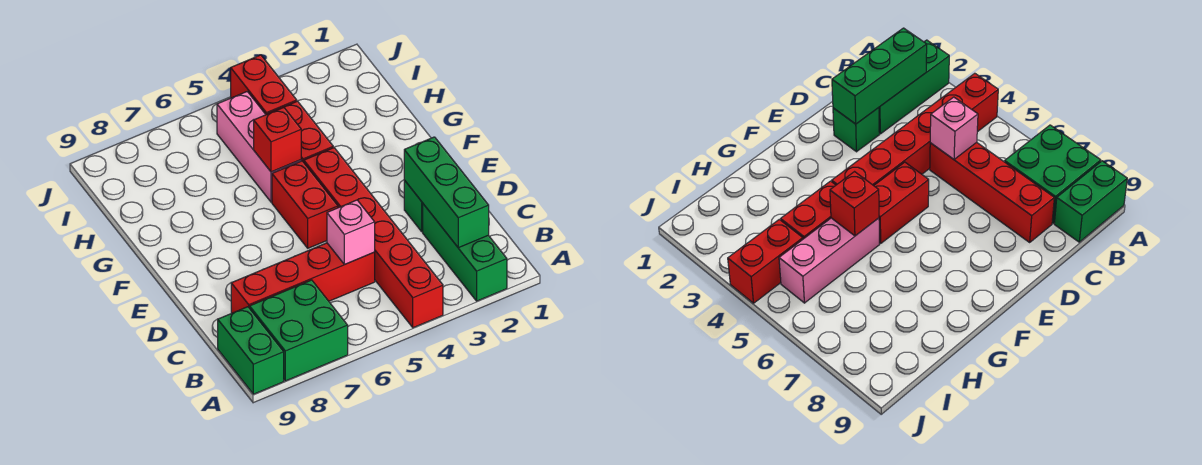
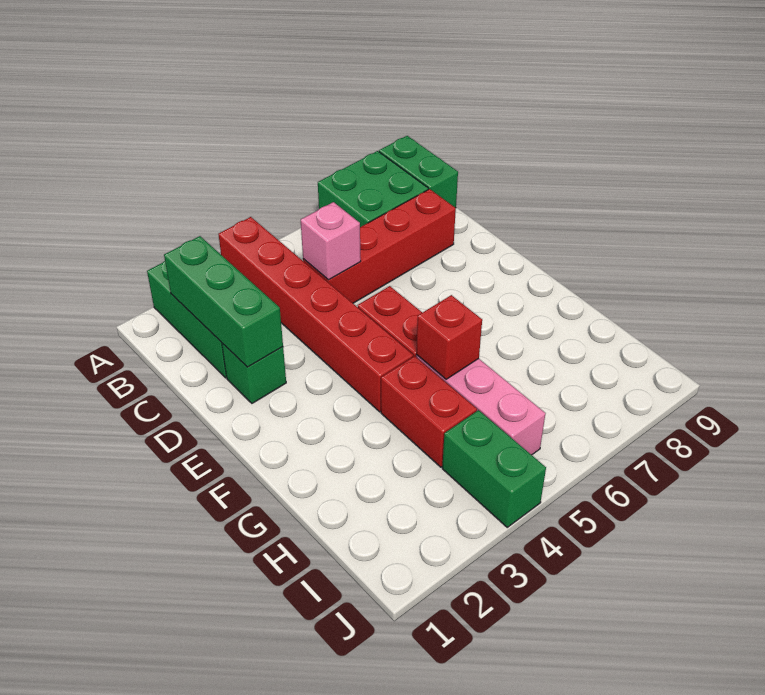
red 1x2 brick [231,55,297,114] -> green 1x2 brick [442,410,546,527]

